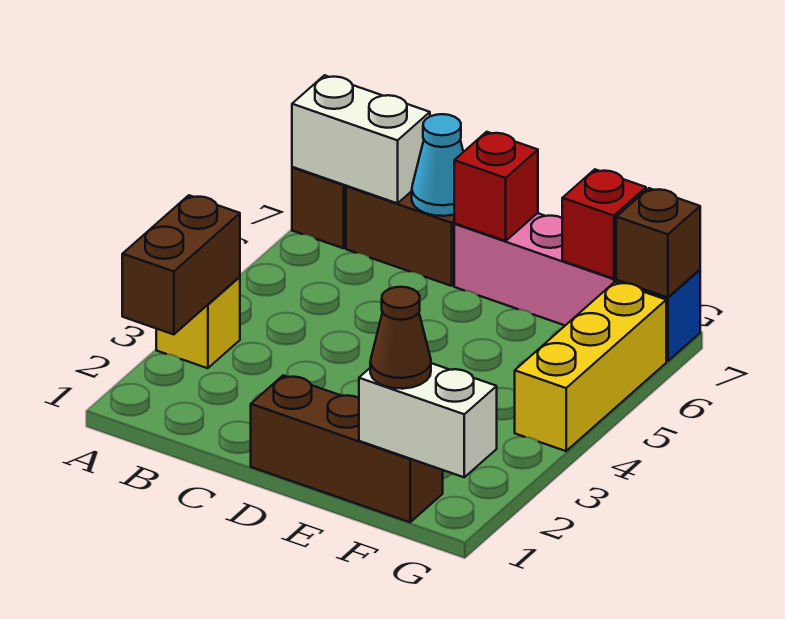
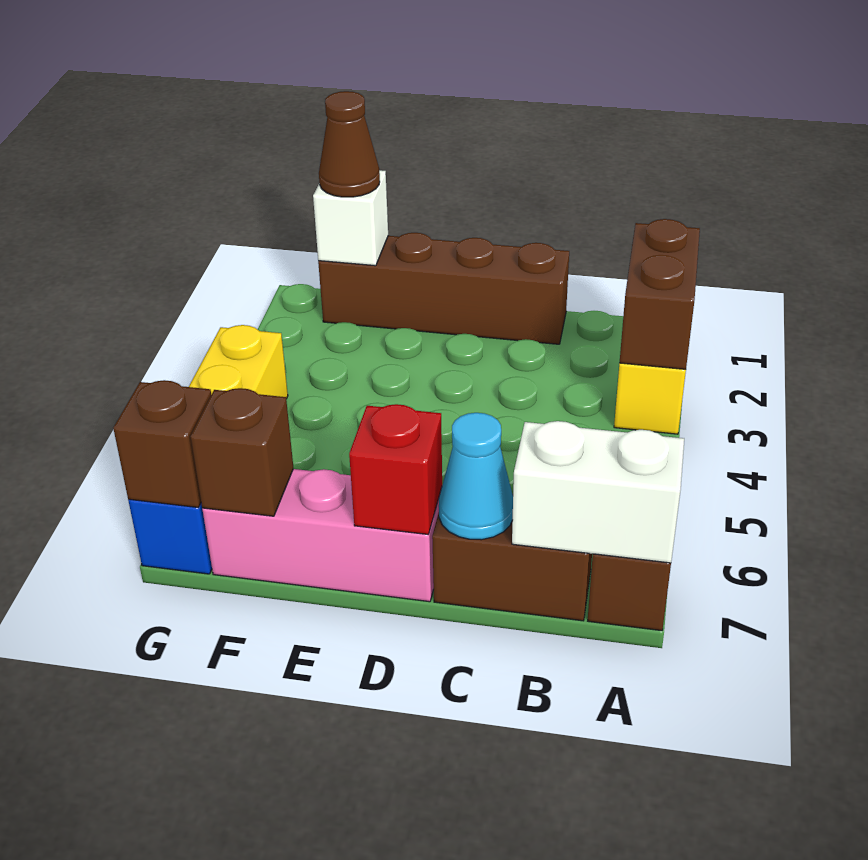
brown 1x3 brick [251,375,443,522] -> brown 1x4 brick [318,233,569,344]
white 1x2 brick [359,363,497,477] -> white 1x1 brick [313,170,388,266]
red 1x1 brick [562,169,646,279] -> brown 1x1 brick [191,388,293,516]

